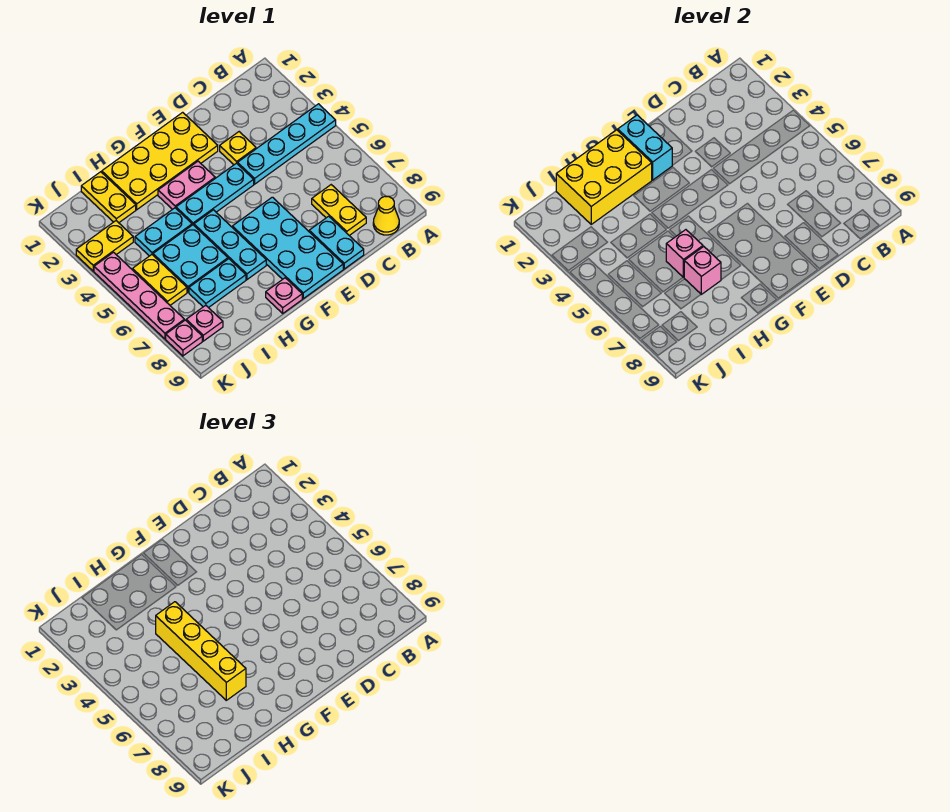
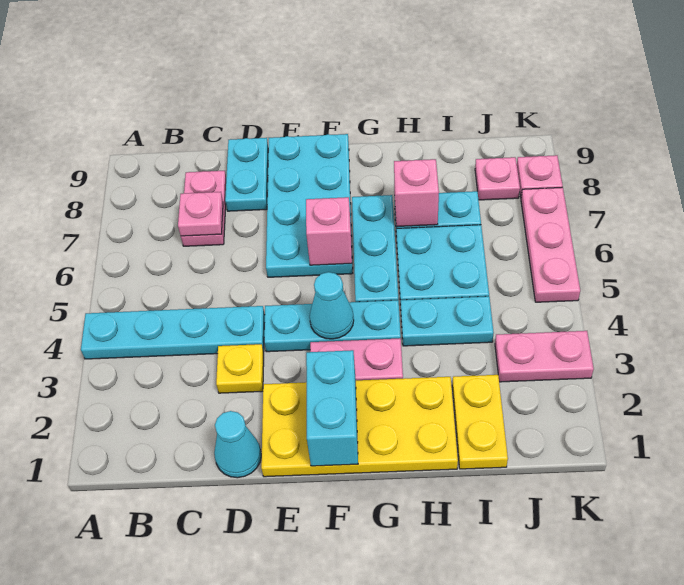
yellow 1x1 cone [373,197,399,235] -> none
yellow 1x2 plate [312,185,366,236] -> pink 1x2 plate [181,171,226,246]
none -> cyan 1x1 cone [214,411,261,478]
none -> cyan 1x1 cone [310,272,354,339]
yellow 2x3 brick [556,130,652,224] -> none
pink 1x1 plate [266,278,302,313] -> pink 1x1 plate moved to [178,192,223,236]
yellow 1x4 brick [156,602,246,700] -> none
pink 1x1 brick [666,230,703,277] -> pink 1x1 brick moved to [306,197,352,265]
yellow 1x2 plate [76,221,133,271] -> pink 1x2 plate [495,331,594,382]
yellow 1x2 plate [133,255,187,305] -> none
pink 1x4 plate [94,252,184,339] -> pink 1x3 plate [521,187,580,302]

